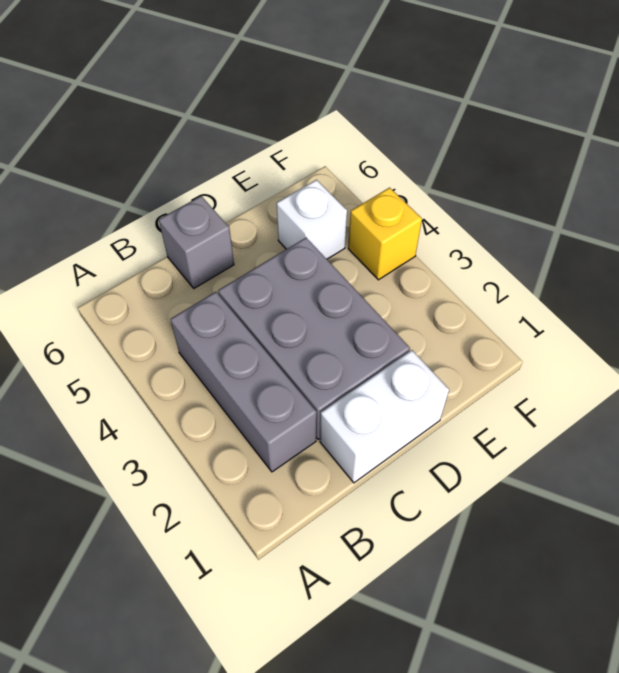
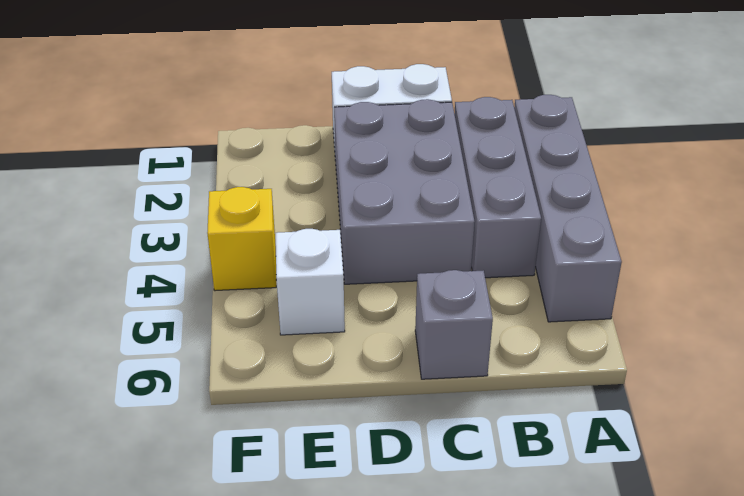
none -> grey 1x4 brick [514,95,622,322]

